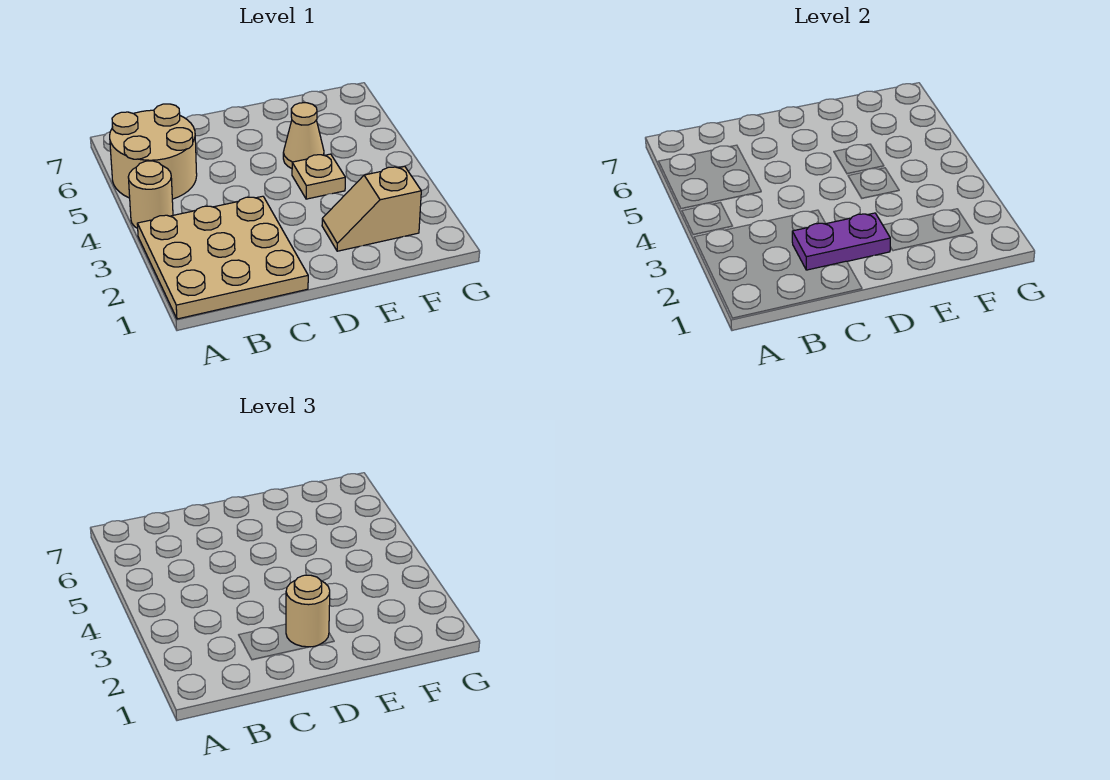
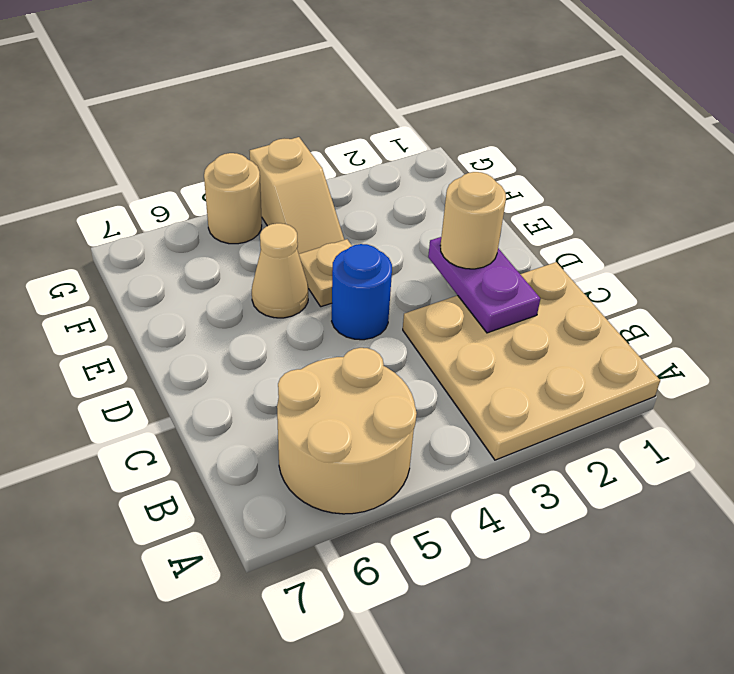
tan 1x1 round brick [128,161,173,228] -> tan 1x1 round brick moved to [204,153,262,244]
none -> blue 1x1 round brick [332,244,392,340]
tan 1x2 slope [322,166,421,251] -> tan 1x2 slope moved to [250,137,344,254]

